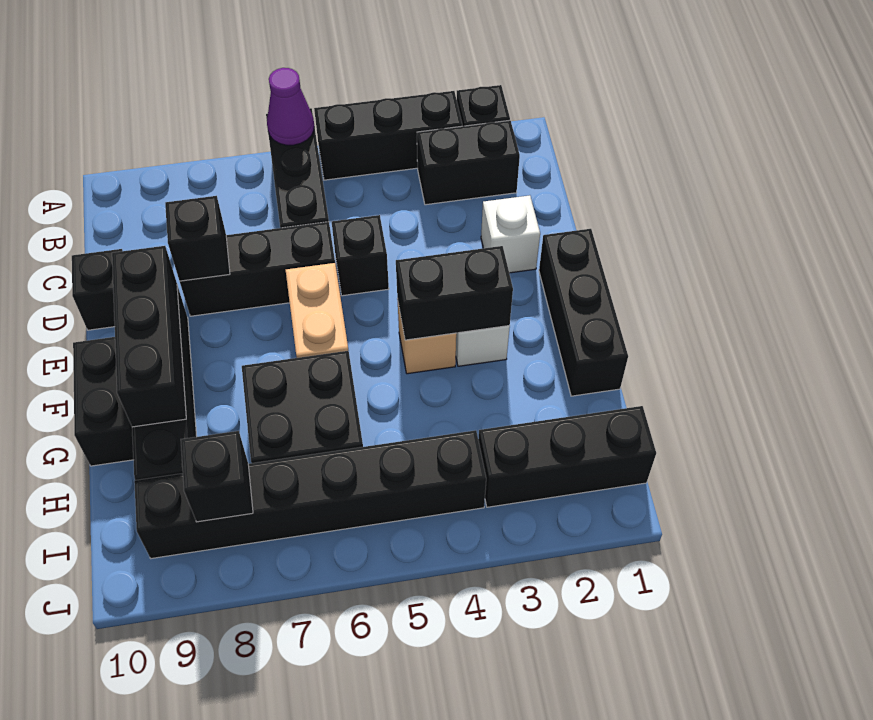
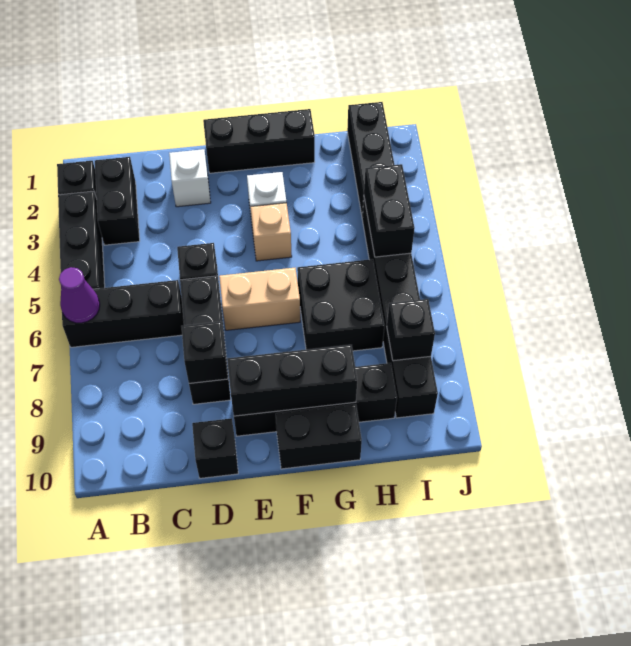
black 1x2 brick [396,246,513,340] -> black 1x2 brick moved to [364,164,415,257]

